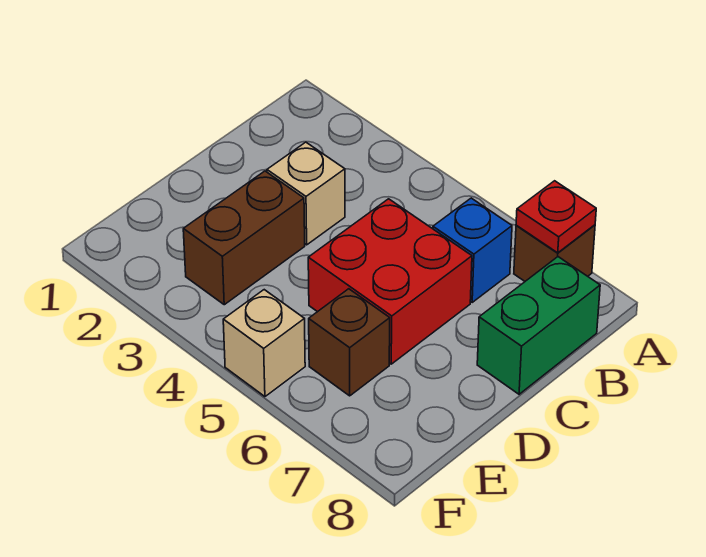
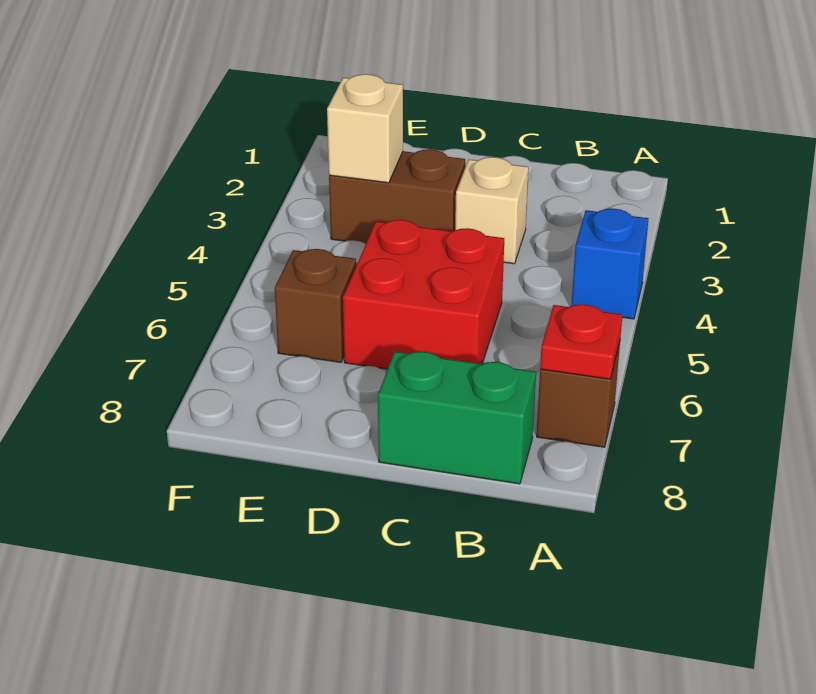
blue 1x1 brick [433,198,512,302] -> blue 1x1 brick moved to [571,209,648,319]
tan 1x1 brick [223,290,305,397] -> tan 1x1 brick moved to [327,74,403,183]

